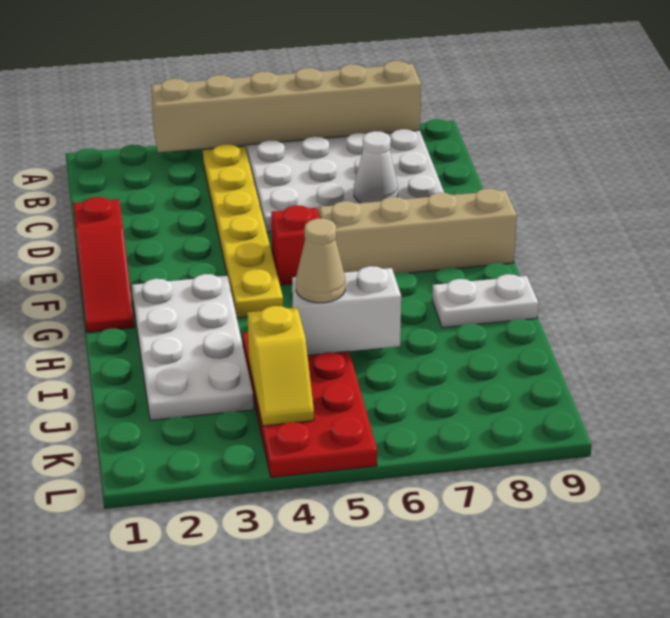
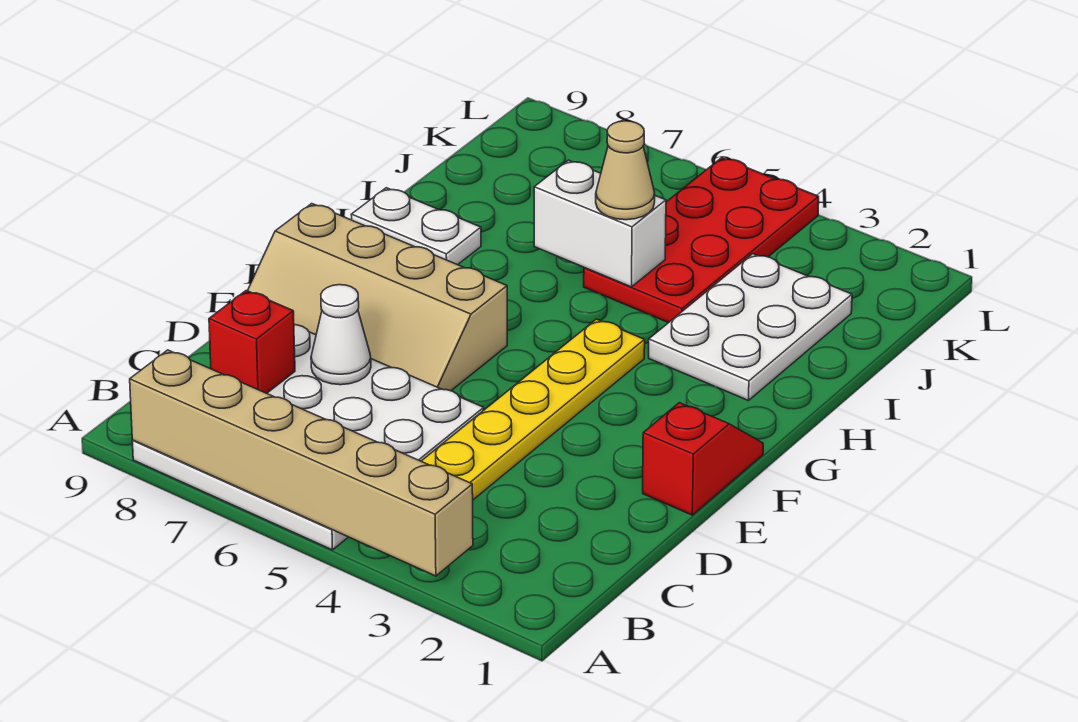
red 1x3 slope [73,197,134,332] -> red 1x2 slope [643,403,763,515]
red 1x1 brick [271,206,320,285] -> red 1x1 brick moved to [209,290,295,393]
white 2x4 plate [132,274,253,420] -> white 2x3 plate [649,254,852,401]
yellow 1x2 slope [247,306,314,426] -> none

